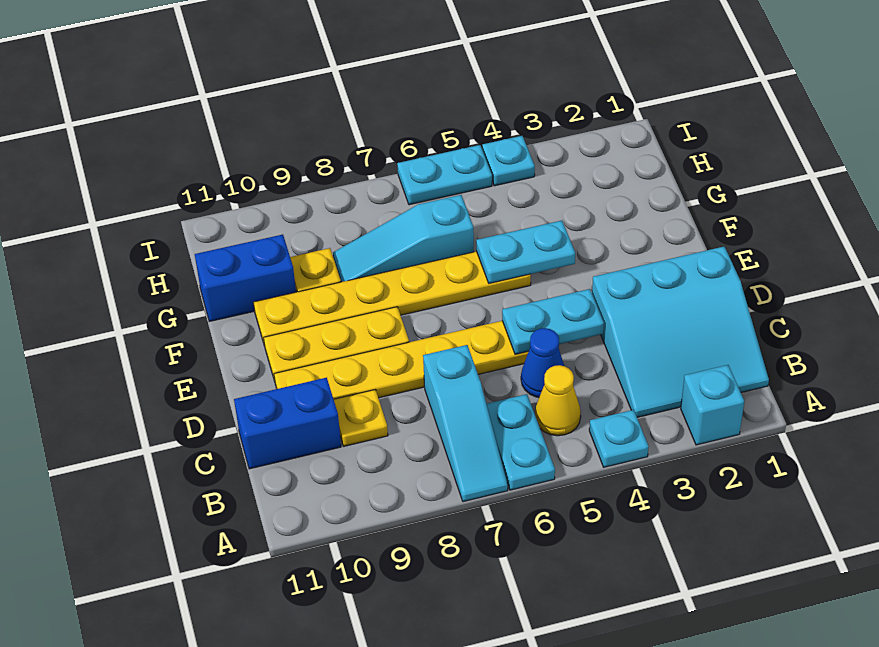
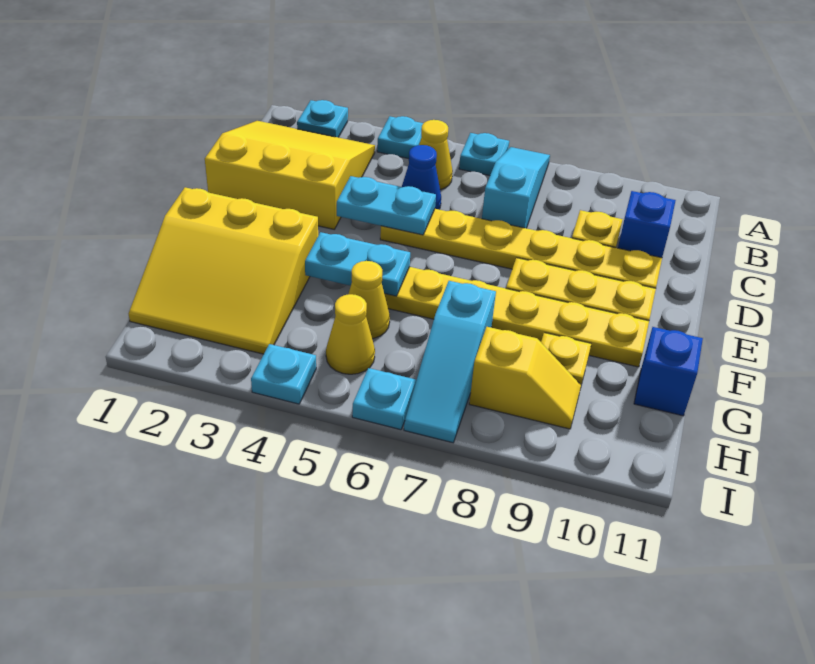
cyan 1x1 brick [681,365,744,445] -> cyan 1x1 plate [297,100,348,137]
cyan 1x2 plate [487,394,555,490] -> cyan 1x1 plate [459,133,509,176]
cyan 3x3 slope [592,247,769,417] -> yellow 3x3 slope [205,121,375,229]
blue 1x2 brick [234,378,341,469] -> blue 1x1 brick [618,191,676,258]
none -> yellow 3x3 slope [129,187,318,354]
none -> yellow 1x1 cone [349,261,390,339]
cyan 1x3 slope [333,195,474,282] -> cyan 1x3 slope turned to [404,281,496,443]
blue 1x2 brick [195,235,296,321] -> blue 1x1 brick [634,327,703,416]
none -> yellow 1x1 cone [326,294,375,374]
none -> yellow 1x2 slope [469,327,581,429]
cyan 1x2 plate [397,145,492,205] -> cyan 1x1 plate [352,368,416,430]

